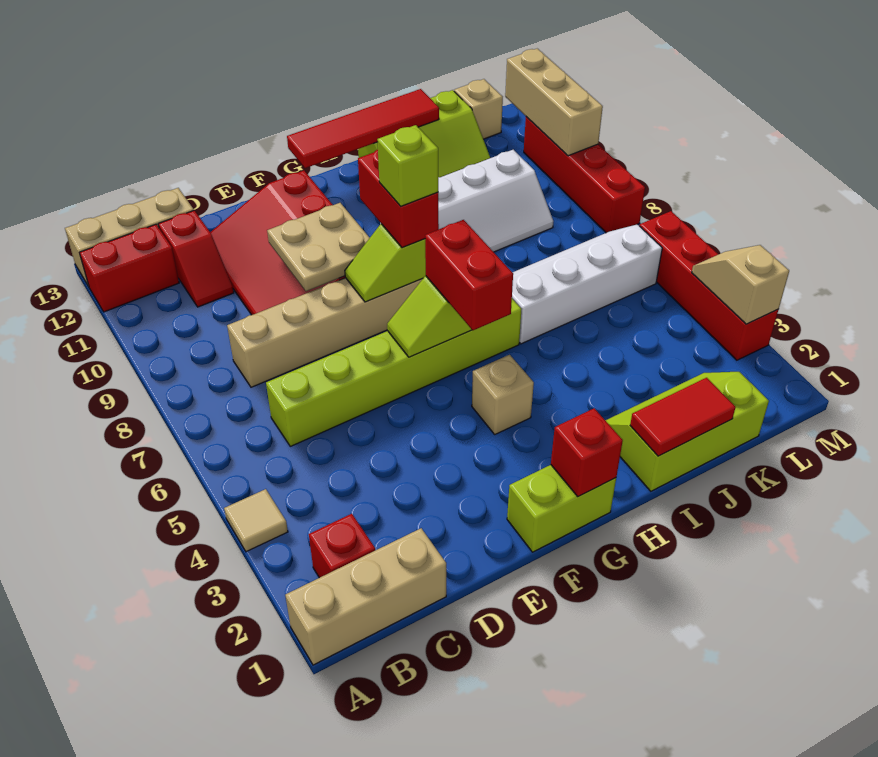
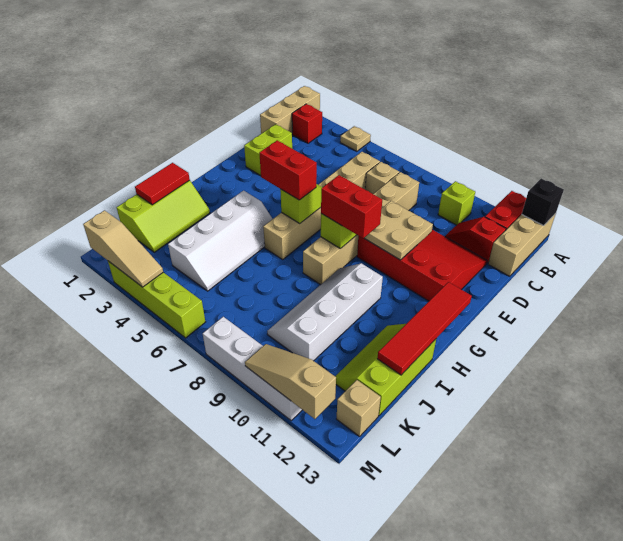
tan 1x1 tile [224,489,288,552] -> tan 1x1 plate [340,126,371,151]
none -> black 1x1 brick [522,179,564,226]
lime 1x6 brick [266,299,521,446] -> tan 1x6 brick [263,152,380,259]
lime 1x2 brick [507,465,616,552] -> lime 1x2 brick moved to [244,124,292,176]
red 1x1 brick [551,408,623,497] -> none
tan 1x1 brick [472,355,534,434] -> tan 1x1 brick moved to [365,162,399,194]
lime 1x1 brick [377,125,438,206] -> lime 1x1 brick moved to [438,181,475,225]
white 2x4 slope [512,224,662,344] -> white 2x4 slope moved to [168,191,272,291]
red 1x4 brick [640,211,778,360] -> lime 1x4 brick [108,261,205,338]
tan 1x2 slope [692,245,789,324] -> tan 1x3 slope [83,210,163,287]
red 1x4 brick [524,117,645,233] -> white 1x4 brick [203,317,302,421]
tan 1x3 brick [505,49,603,156] -> tan 1x3 slope [245,344,336,419]

